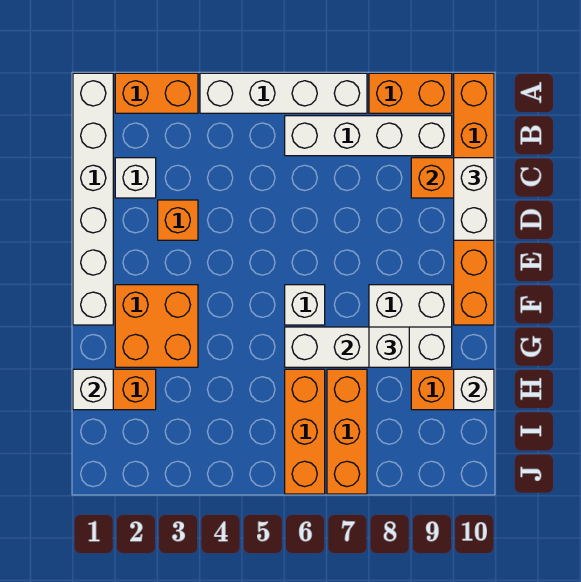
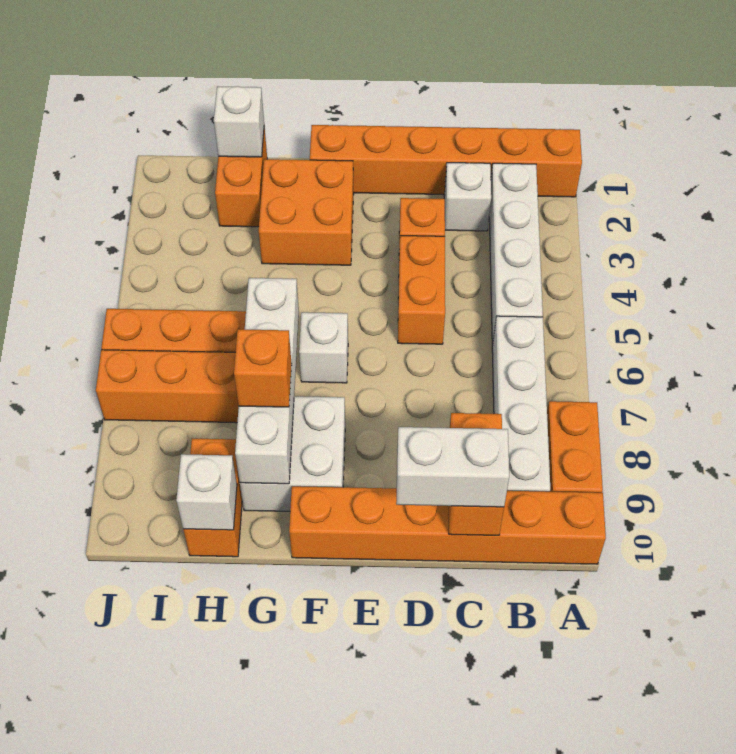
white 1x6 brick [73,73,113,325] -> orange 1x6 brick [310,125,582,197]
orange 1x2 brick [115,73,198,113] -> orange 1x2 brick moved to [398,236,445,344]
white 1x4 brick [200,73,367,113] -> white 1x4 brick moved to [489,163,543,345]
white 1x1 brick [369,327,409,367] -> orange 1x1 brick [234,329,292,407]

